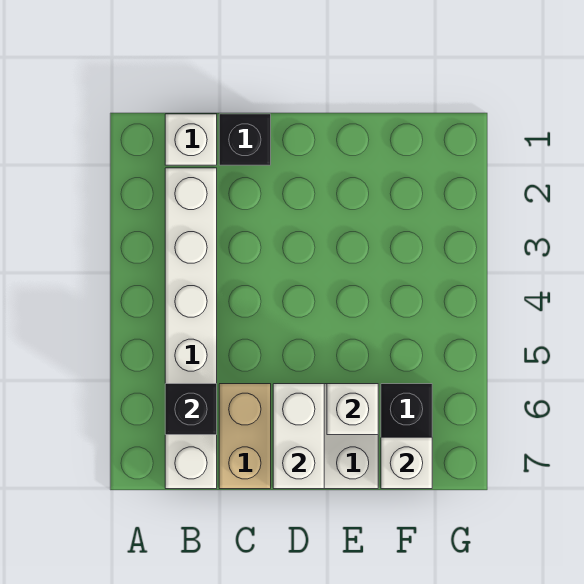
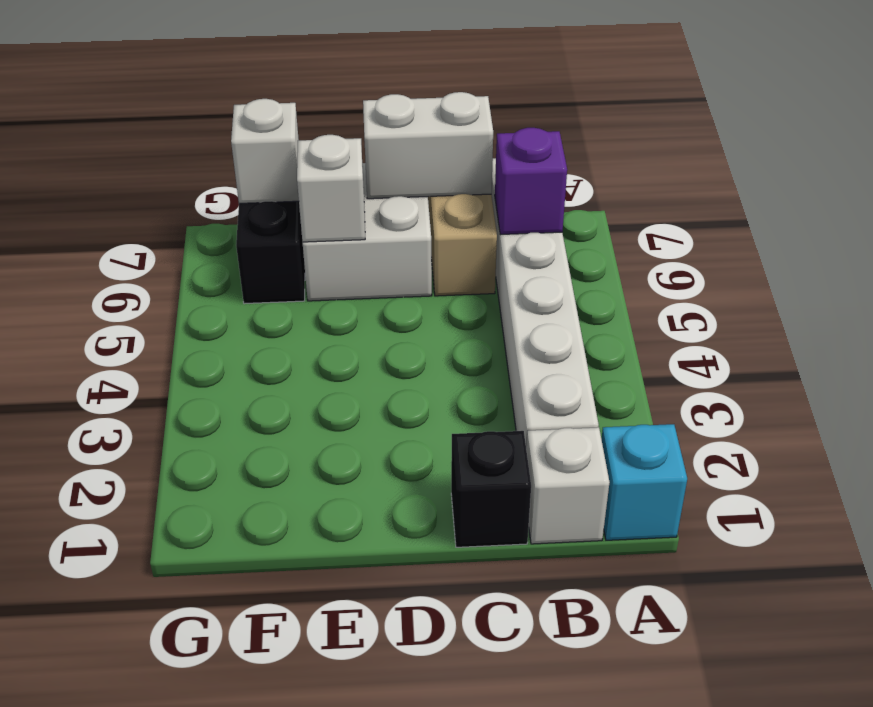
none -> cyan 1x1 brick [601,424,687,540]
black 1x1 brick [165,384,217,435] -> purple 1x1 brick [495,128,567,235]
white 1x2 brick [273,384,324,489] -> white 1x2 brick turned to [363,92,493,199]

